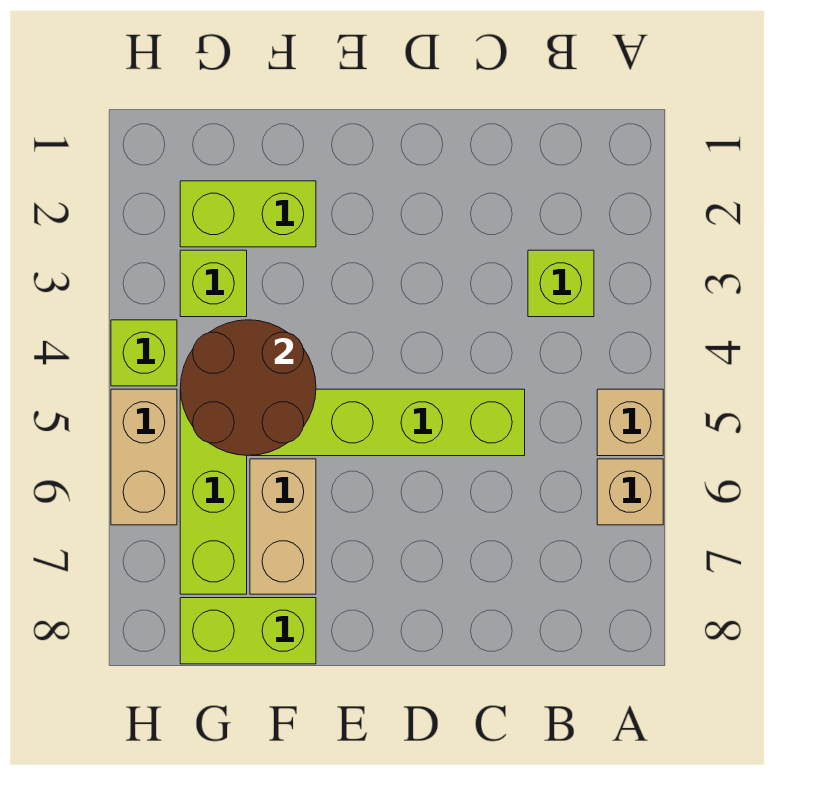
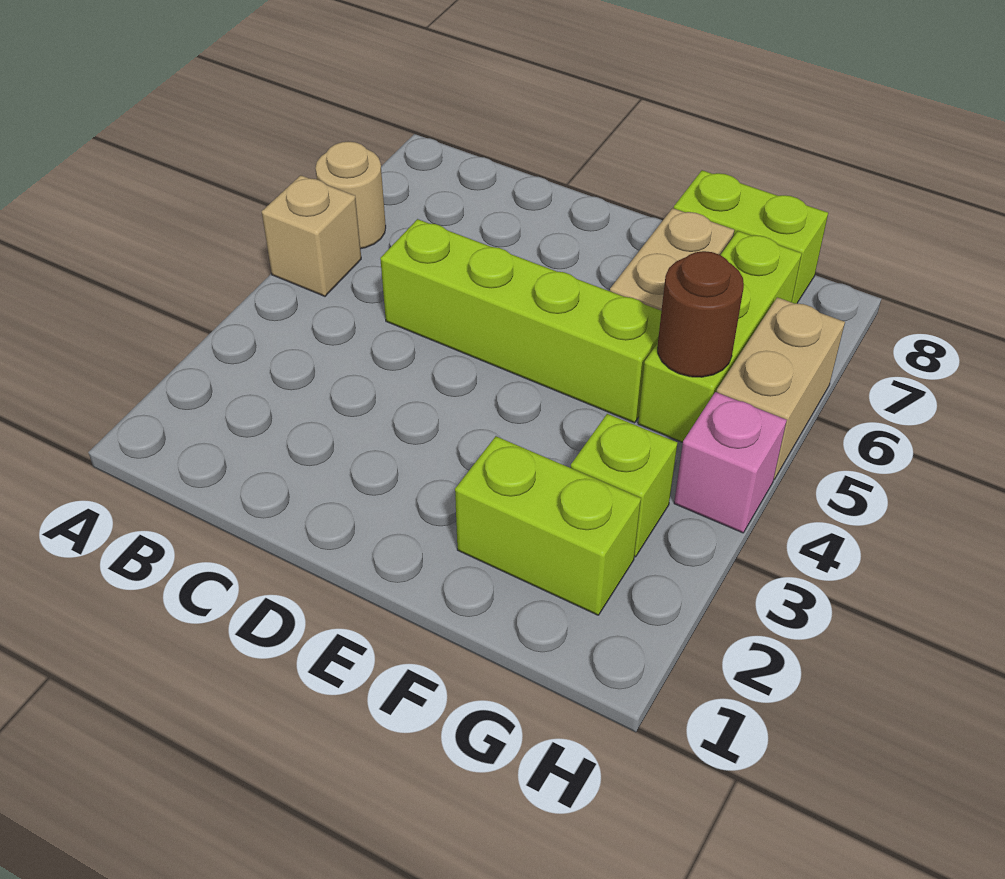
tan 1x1 brick [597,459,663,525] -> tan 1x1 round brick [315,142,386,249]
lime 1x1 brick [528,250,594,317] -> none
brown 2x2 round brick [180,320,316,455] -> brown 1x1 round brick [658,251,744,377]
lime 1x1 brick [111,320,177,386] -> pink 1x1 brick [674,392,787,533]

